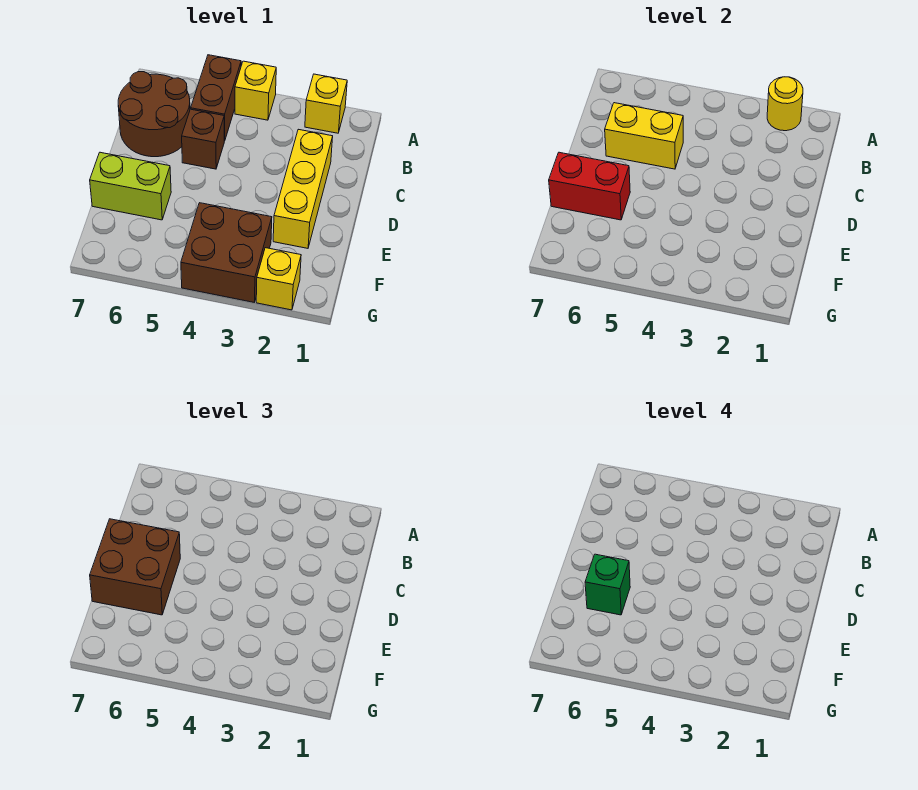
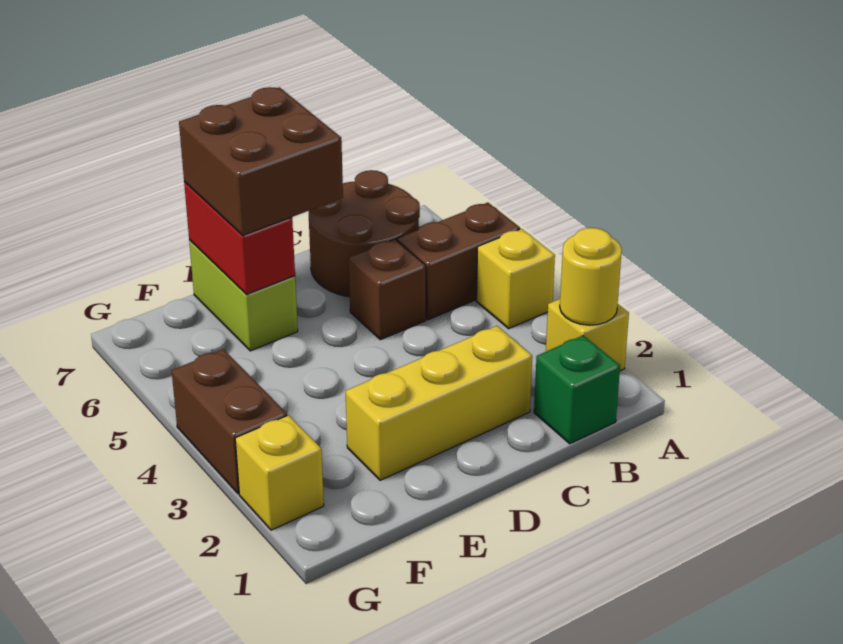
yellow 1x2 brick [605,103,683,169] -> none
green 1x1 brick [585,554,630,615] -> green 1x1 brick moved to [534,335,620,444]
brown 2x2 brick [181,203,272,302] -> brown 1x2 brick [172,349,287,494]

